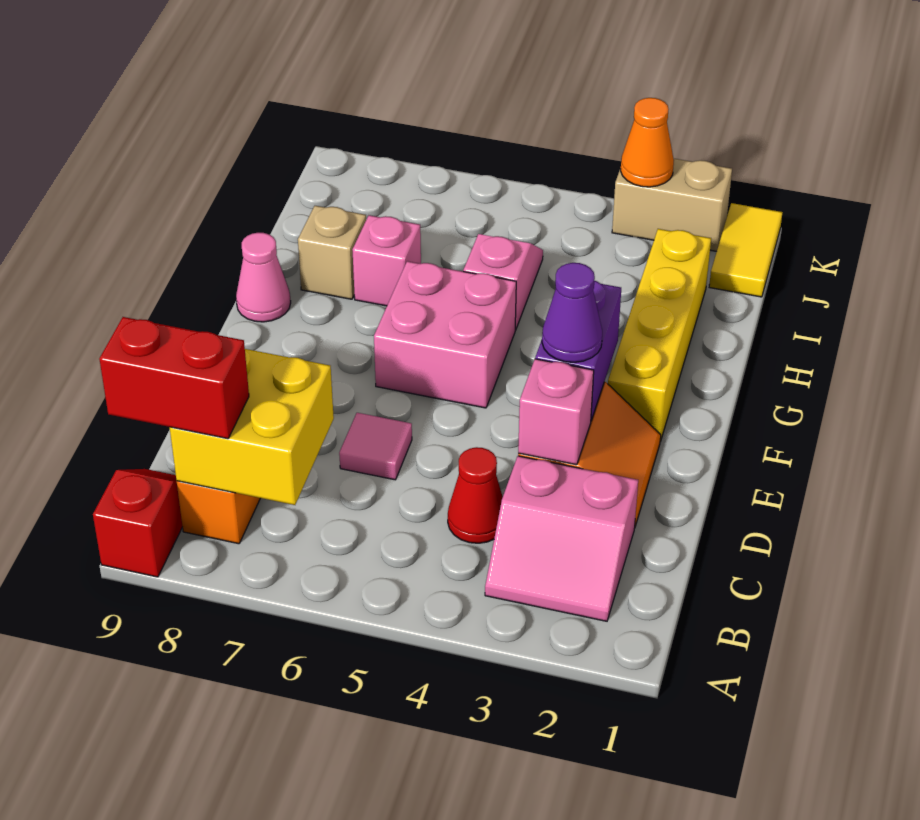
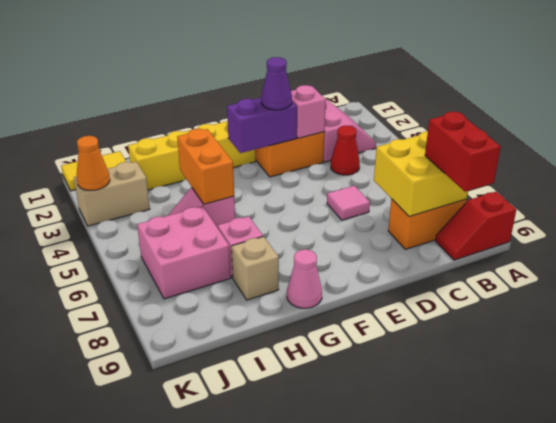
pink 2x2 brick [374,261,516,408] -> pink 2x2 brick moved to [137,206,231,299]
none -> orange 1x2 brick [177,129,234,204]
tan 1x2 brick [612,158,732,251] -> tan 1x2 brick turned to [74,162,150,226]

